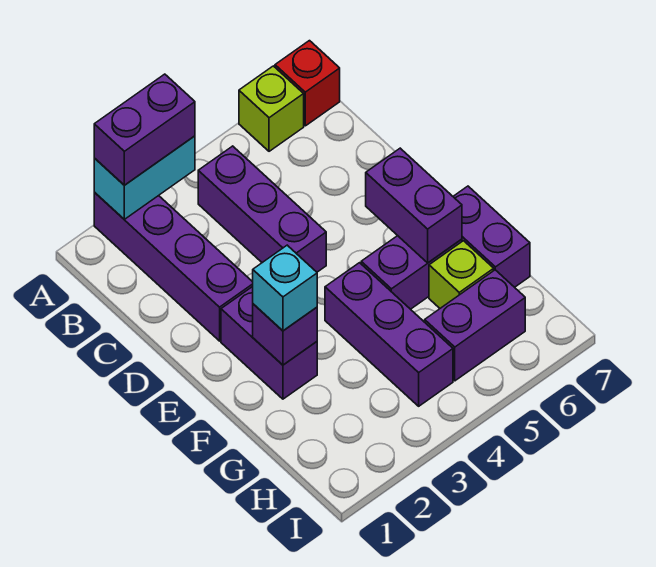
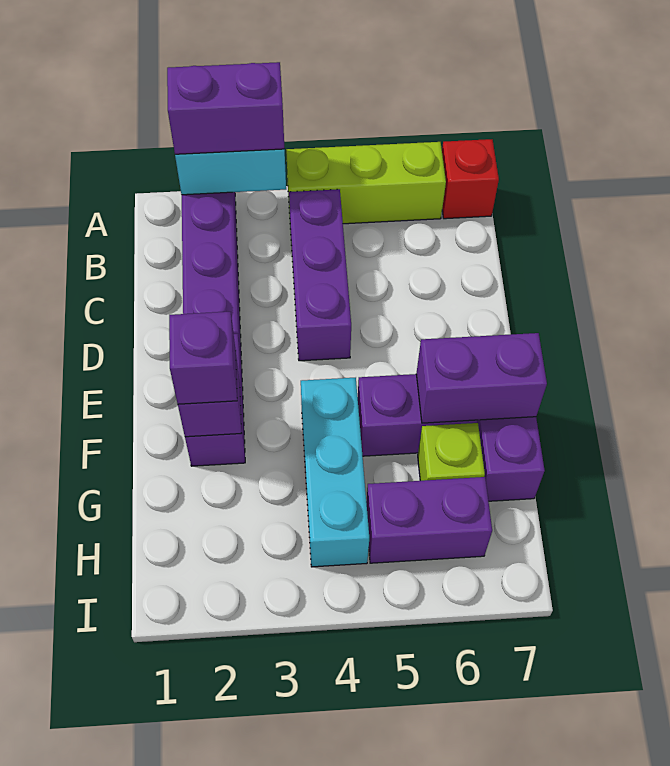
lime 1x1 brick [239,66,304,151] -> lime 1x3 brick [286,142,446,224]
purple 1x2 brick [366,148,462,263] -> purple 1x2 brick turned to [416,333,547,423]
cyan 1x1 brick [253,245,317,331] -> purple 1x1 brick [169,312,237,404]
purple 1x3 brick [325,263,453,406] -> cyan 1x3 brick [301,378,369,567]

